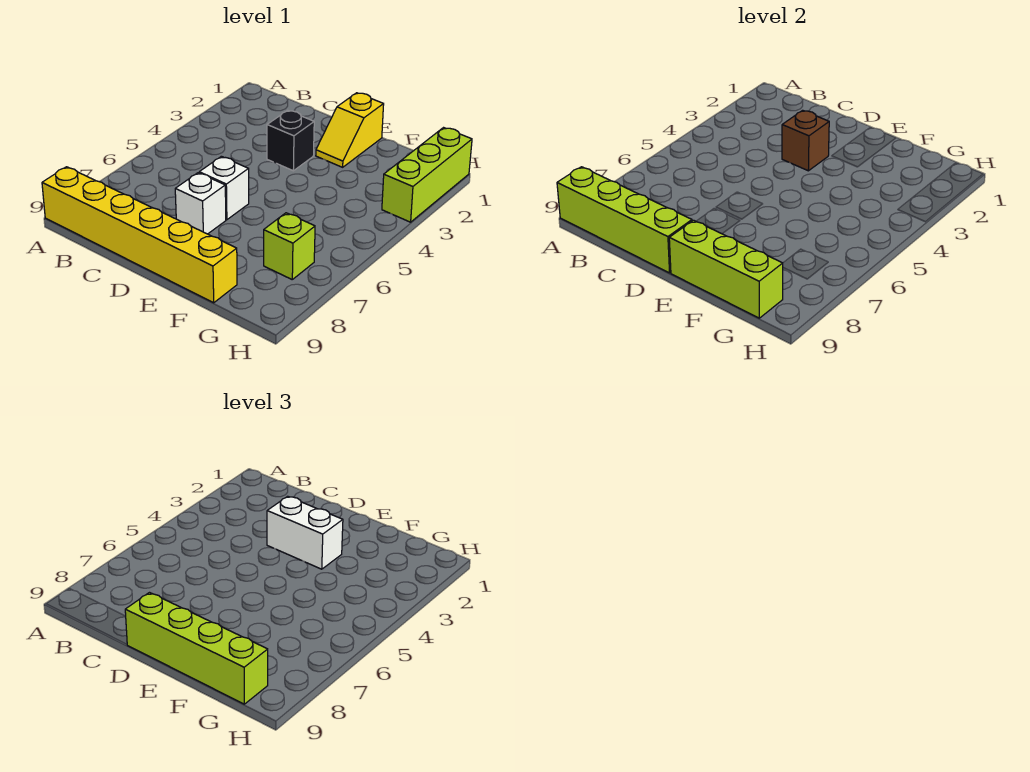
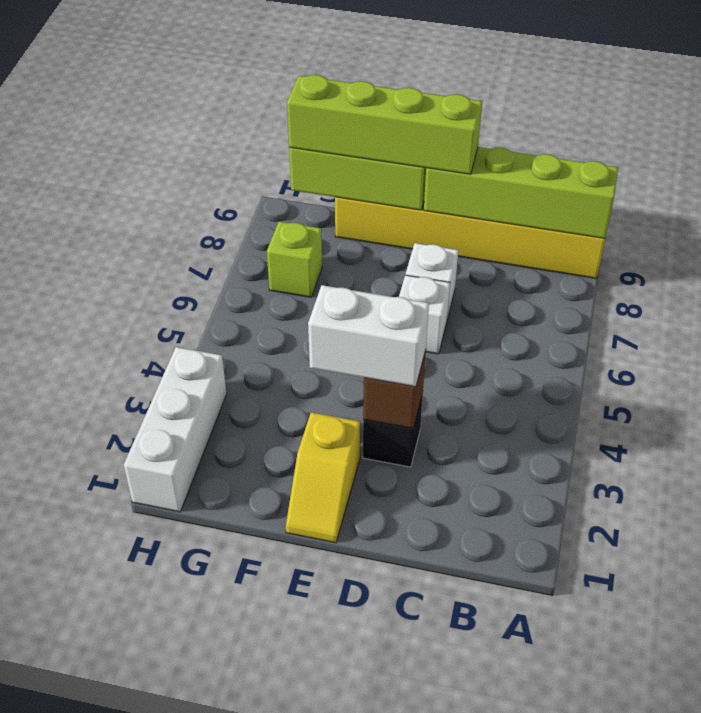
yellow 1x2 slope [316,93,384,167] -> yellow 1x2 slope turned to [286,412,360,543]
lime 1x3 brick [382,128,472,222] -> white 1x3 brick [124,347,227,512]

